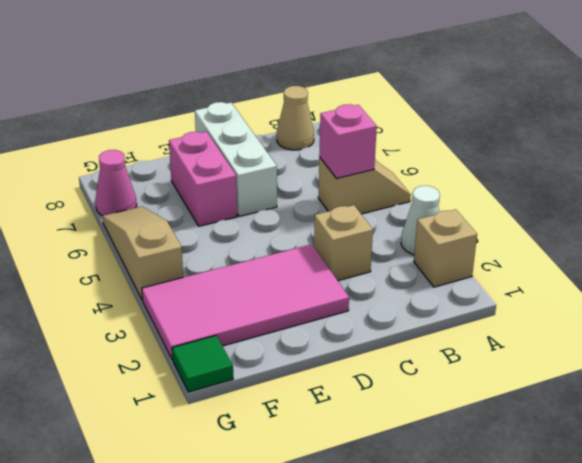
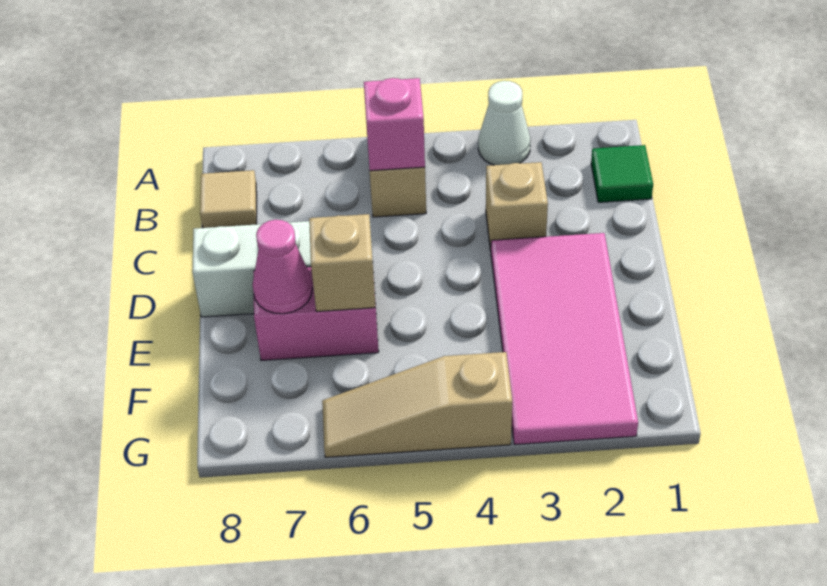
tan 1x1 brick [414,209,477,287] -> tan 1x1 brick moved to [309,214,376,312]
tan 1x1 cone [277,86,314,150] -> tan 1x1 tile [200,170,257,228]
green 1x1 tile [172,336,233,392] -> green 1x1 tile moved to [591,145,653,202]
pink 1x1 cone [95,150,137,216] -> pink 1x1 cone moved to [253,220,312,314]

